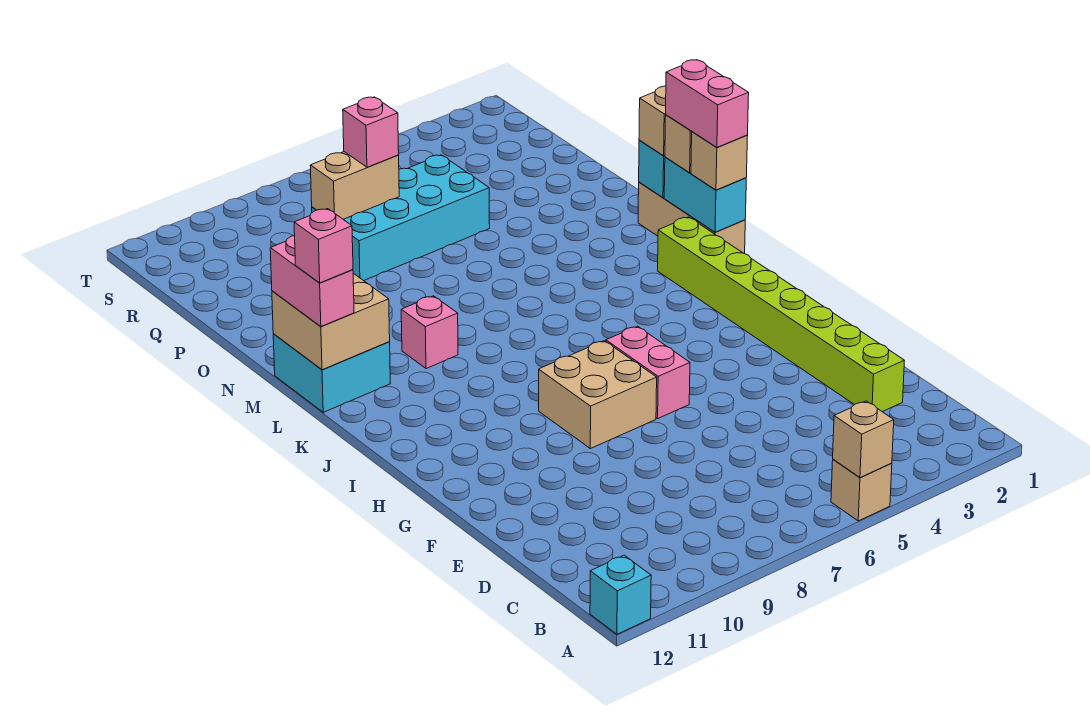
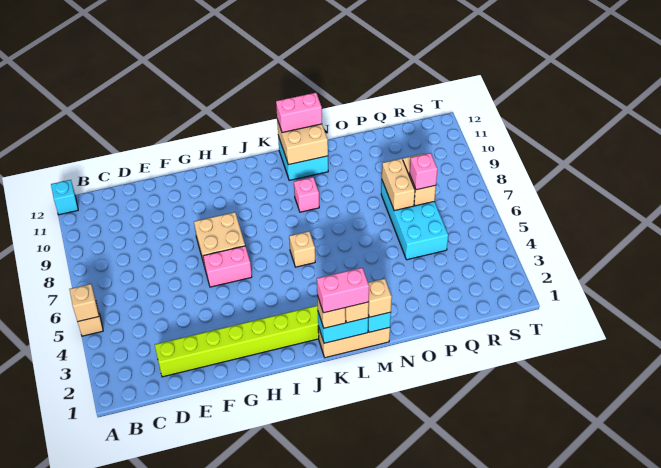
none -> tan 1x1 brick [289,231,315,267]
pink 1x1 brick [294,209,353,283] -> none
none -> tan 1x2 brick [382,158,415,211]

